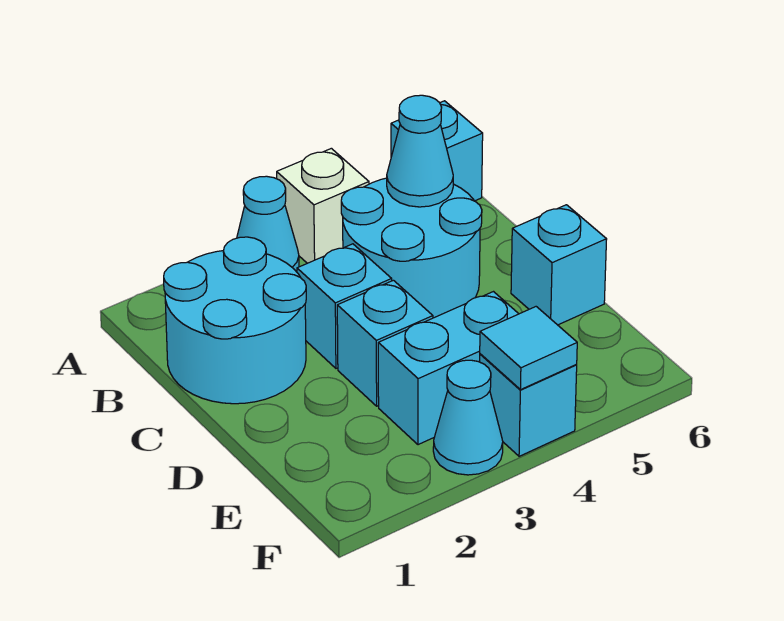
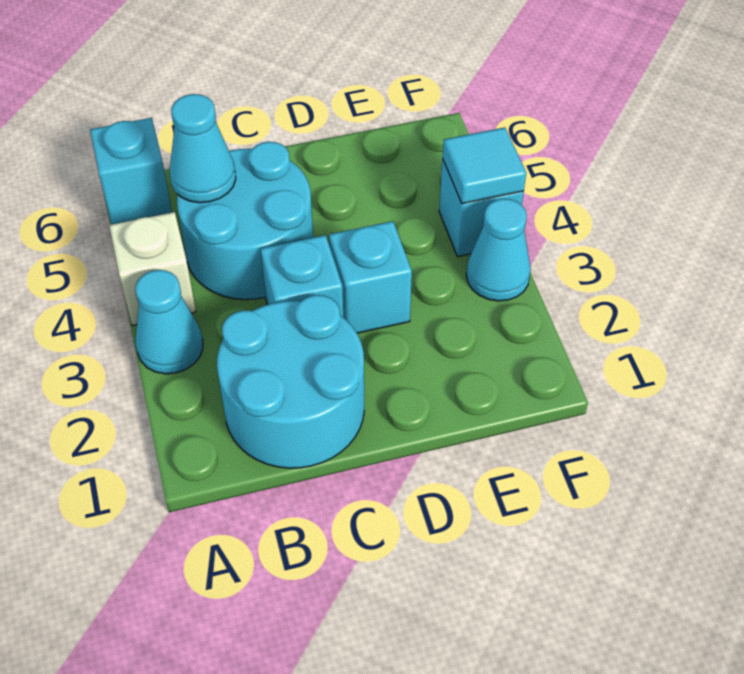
cyan 1x1 brick [511,205,607,325] -> none
cyan 1x2 brick [378,292,518,445] -> none

